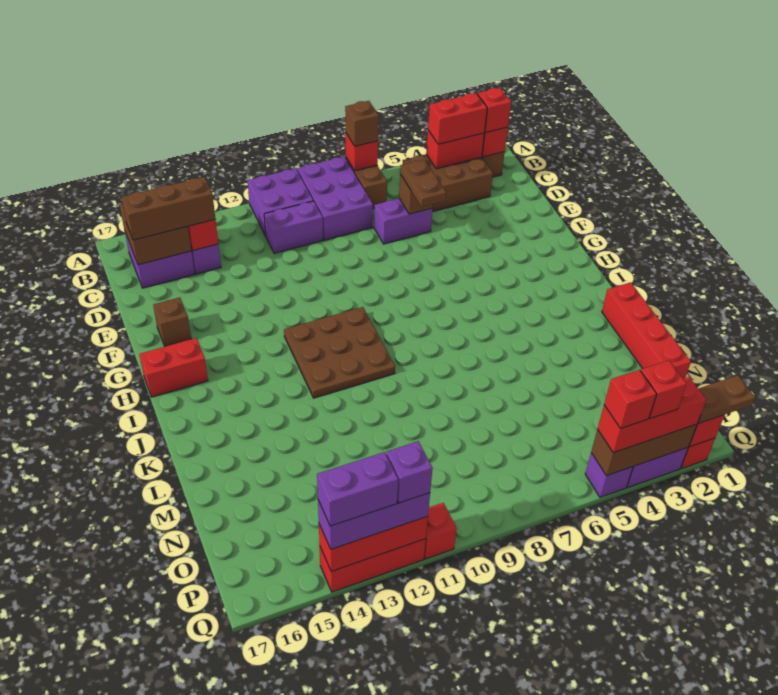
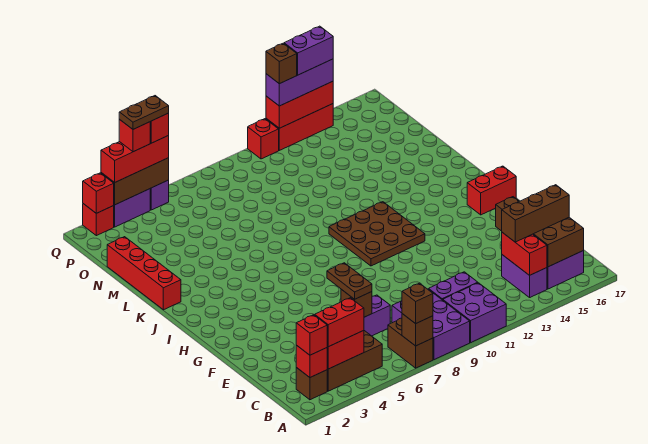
red 1x1 brick [346,133,378,171] -> brown 1x1 brick [402,314,433,346]
brown 1x2 plate [698,375,755,423] -> brown 1x2 plate moved to [119,96,169,129]
purple 1x1 brick [386,441,433,503] -> brown 1x1 brick [266,43,297,84]

